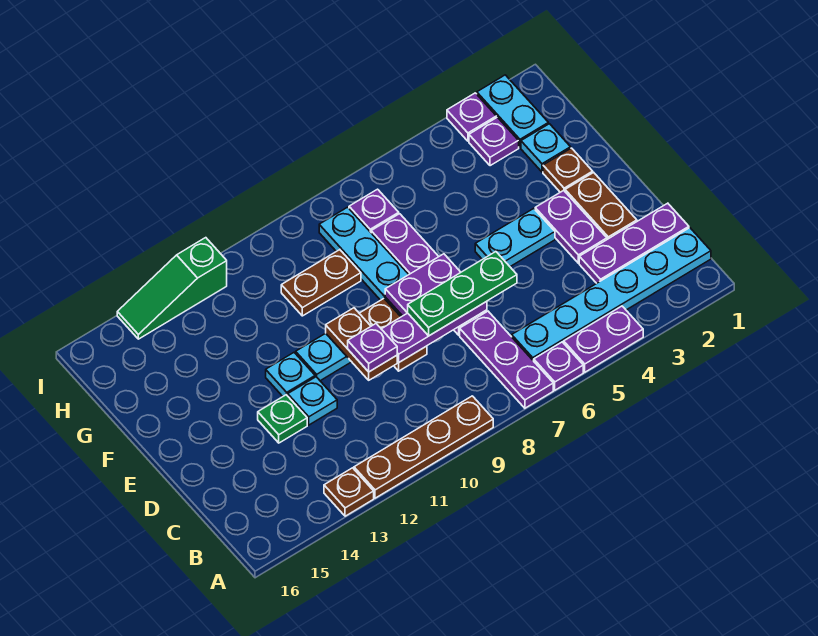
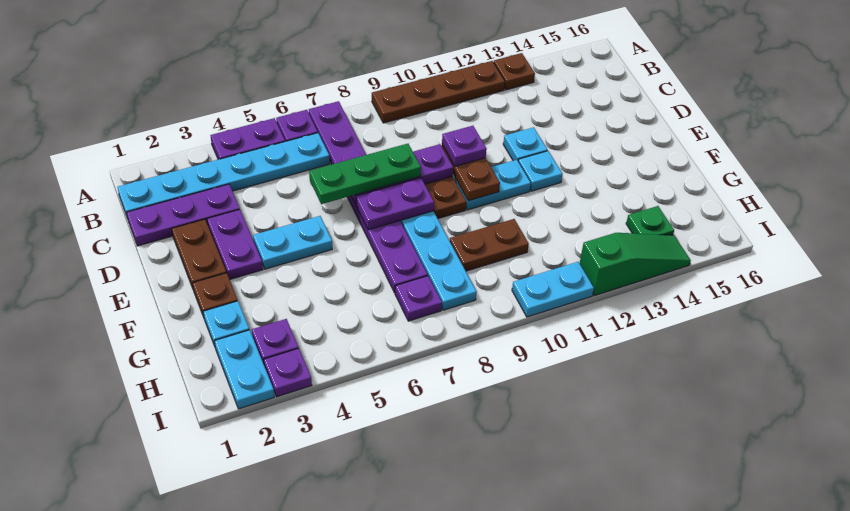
green 1x1 plate [258,395,307,443] -> green 1x1 plate moved to [626,206,674,235]
none -> cyan 1x2 plate [512,262,594,317]

